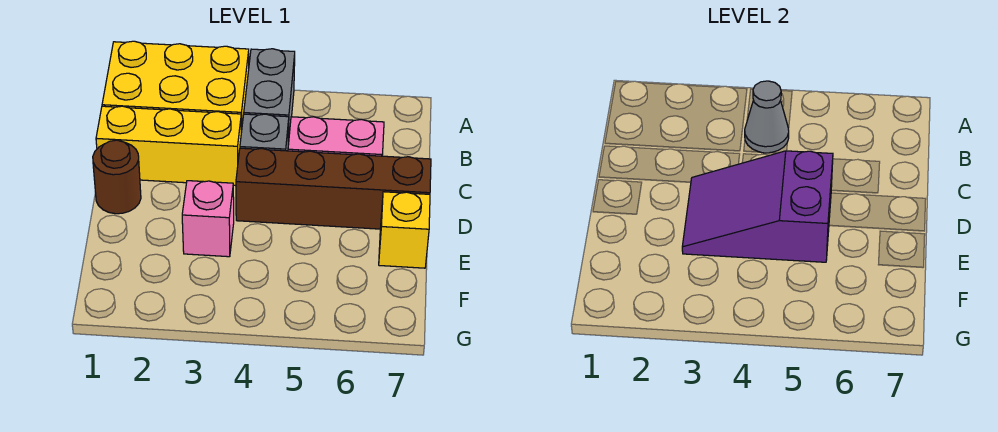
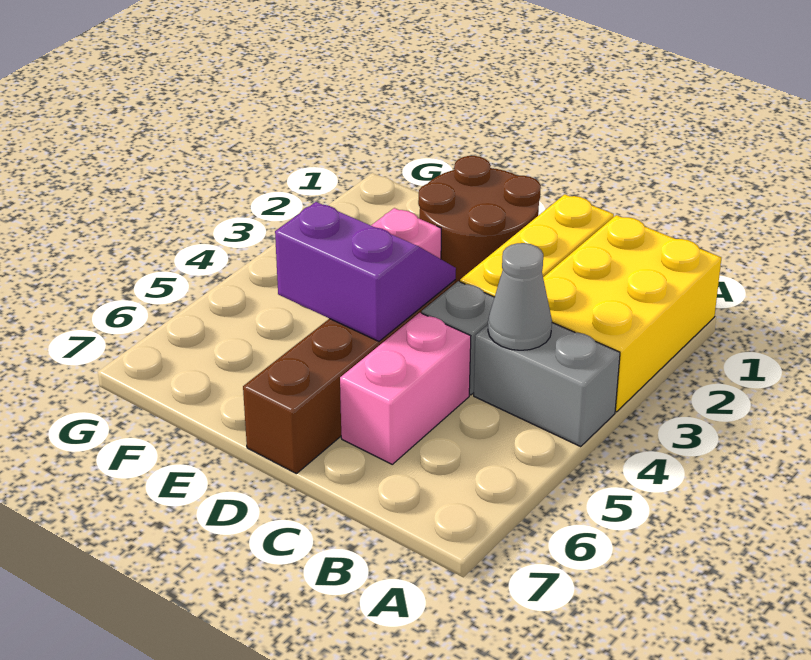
brown 1x1 round brick [93,140,141,214] -> brown 2x2 round brick [418,156,541,282]
purple 2x3 slope [682,151,833,262] -> purple 2x2 slope [275,202,456,341]
yellow 1x1 brick [379,192,430,268] -> none

